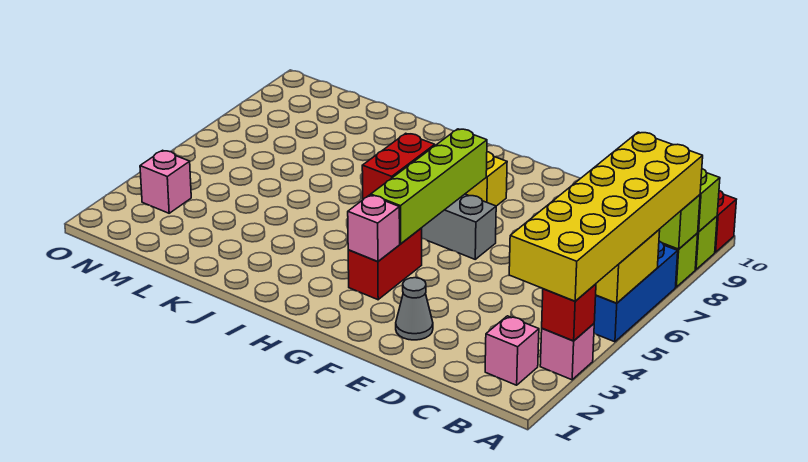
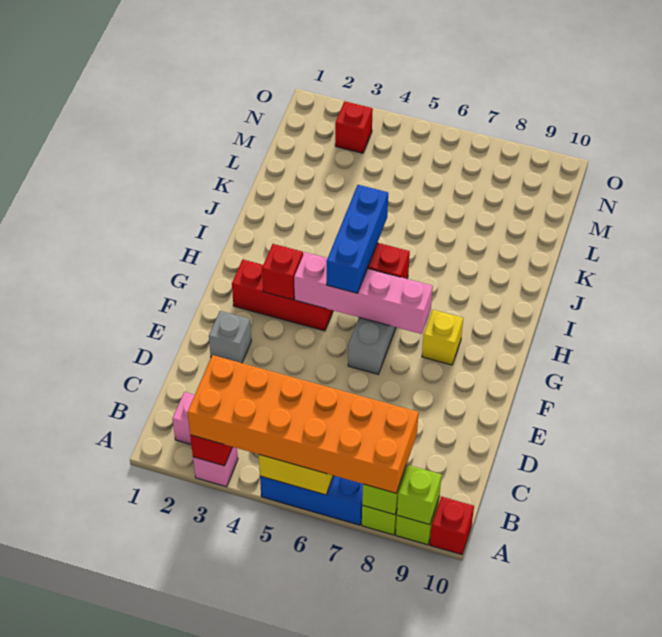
yellow 2x6 brick [509,132,703,301] -> orange 2x6 brick [187,355,419,493]
grey 1x1 cone [396,278,433,340] -> grey 1x1 brick [209,311,251,363]
red 1x2 brick [348,228,422,300] -> red 1x3 brick [232,259,333,331]
pink 1x1 brick [348,195,400,261] -> red 1x1 brick [262,244,303,300]
lime 1x4 brick [371,129,487,244] -> pink 1x4 brick [294,252,433,334]
none -> blue 1x3 brick [327,185,388,293]
pink 1x1 brick [140,150,191,213] -> red 1x1 brick [335,101,373,153]

